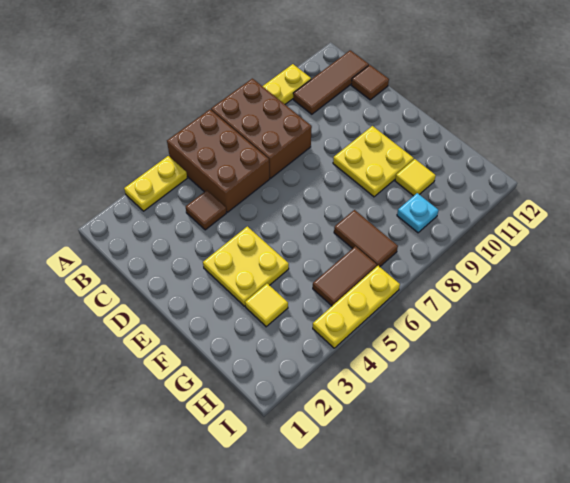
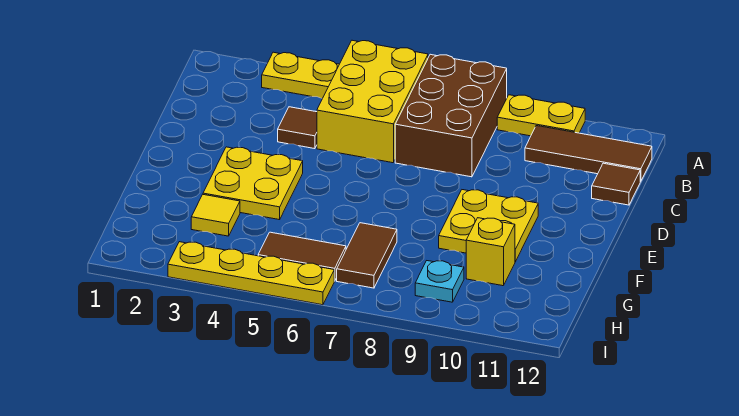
brown 2x3 brick [167,110,270,212] -> yellow 2x3 brick [317,40,428,163]
yellow 1x1 tile [395,159,436,196] -> yellow 1x1 brick [466,218,515,286]
yellow 1x3 plate [313,266,400,348] -> yellow 1x4 plate [168,242,334,305]

